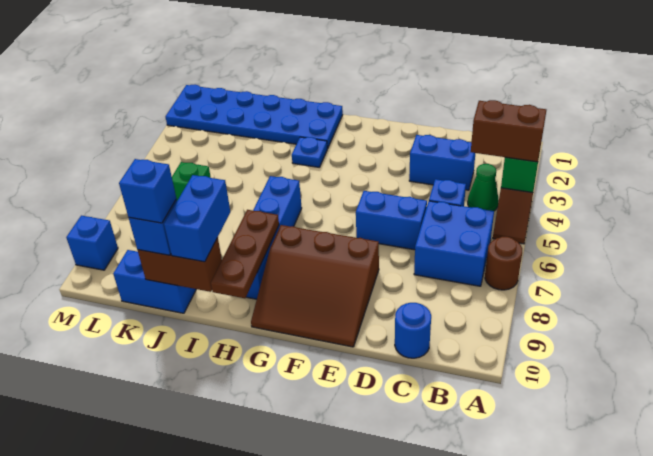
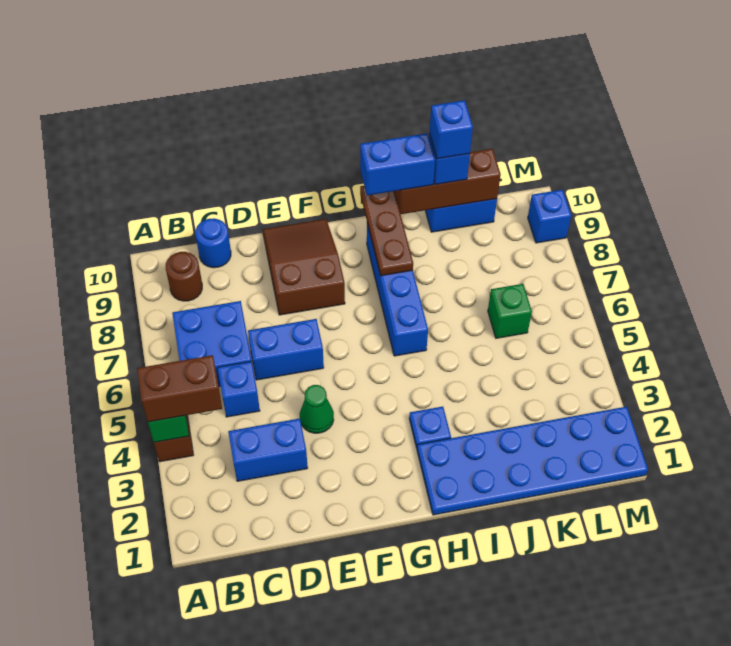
brown 1x1 round brick [485,237,522,290] -> brown 1x1 round brick moved to [166,252,202,301]
green 1x1 cone [468,164,499,211] -> green 1x1 cone moved to [300,385,334,433]
brown 3x3 slope [251,225,379,347] -> brown 2x3 slope [263,219,345,315]
blue 1x2 brick [164,175,230,262] -> blue 1x2 brick turned to [360,133,435,195]
brown 1x2 brick [138,238,222,292] -> brown 1x3 brick [395,149,501,214]

